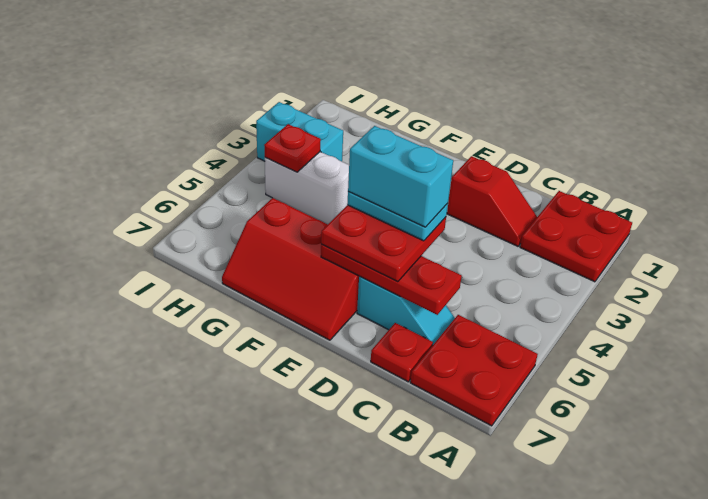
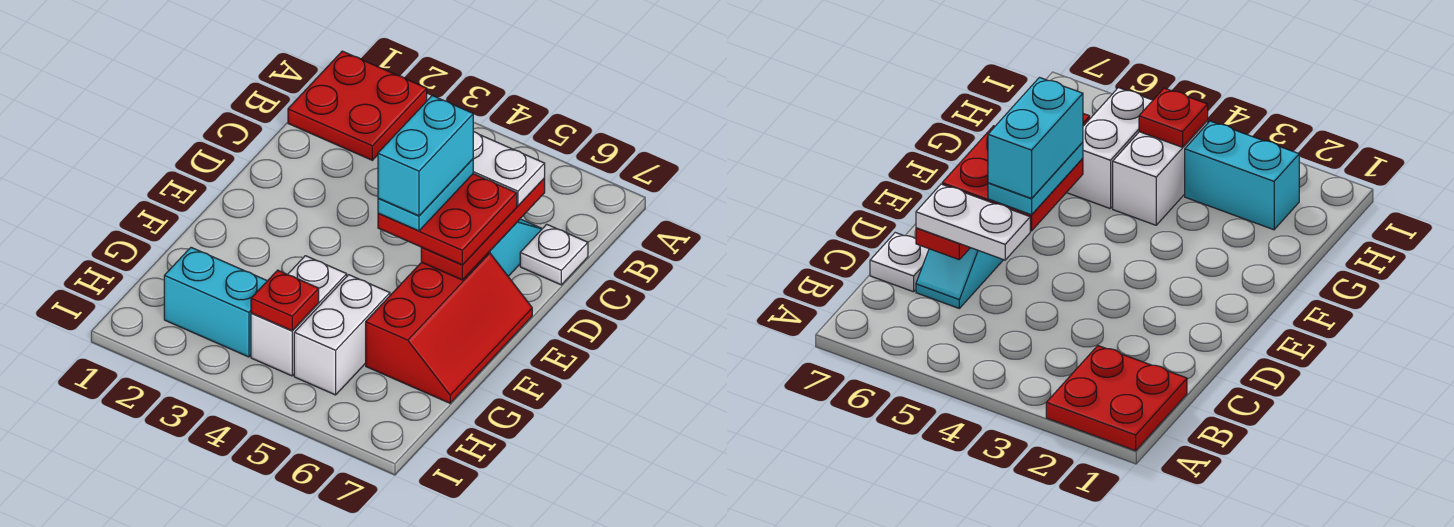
red 2x2 plate [410,315,538,426] -> none
red 1x2 slope [447,156,537,246] -> none
none -> white 1x2 plate [473,132,545,206]
red 1x1 plate [371,323,433,382] -> white 1x1 plate [520,224,588,285]
none -> white 1x2 brick [294,275,390,395]
cyan 1x2 brick [256,102,343,161] -> cyan 1x2 brick turned to [164,247,267,357]

